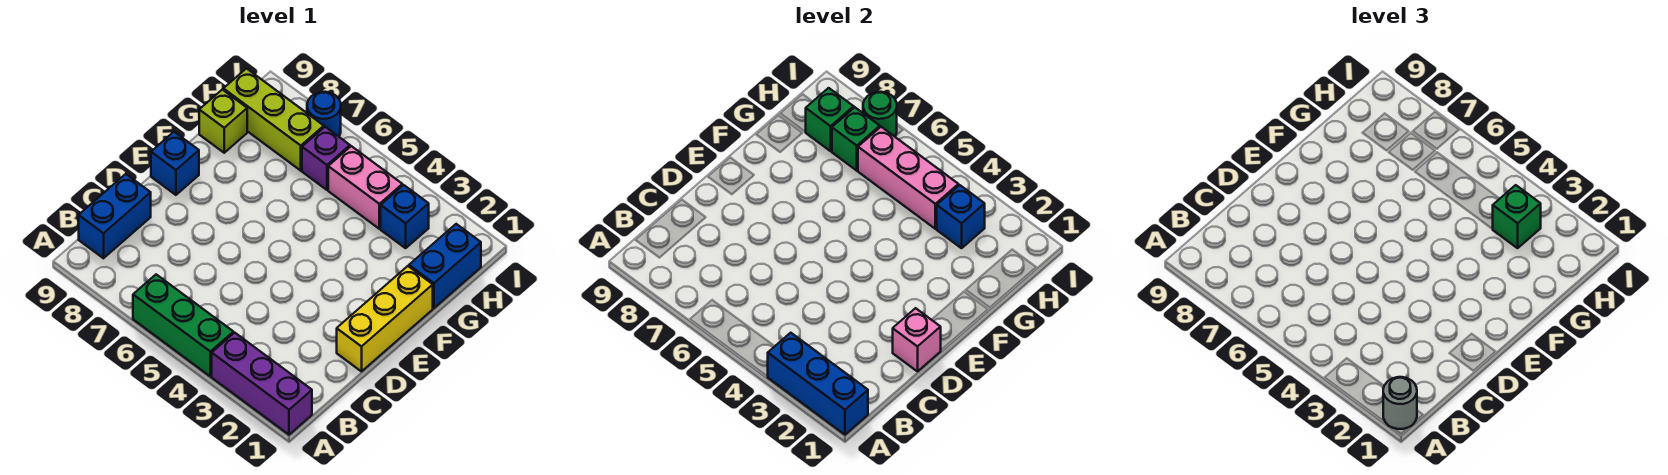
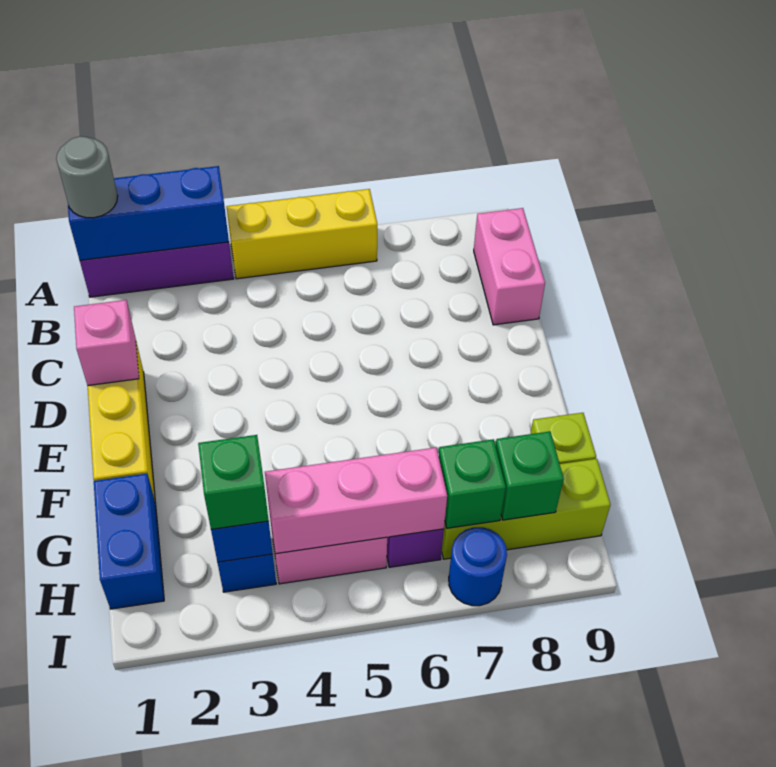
green 1x3 brick [133,275,233,376] -> yellow 1x3 brick [226,189,377,279]
blue 1x2 brick [79,174,151,258] -> pink 1x2 brick [474,208,545,325]
blue 1x1 brick [151,132,199,195] -> none
green 1x1 round brick [863,92,897,137] -> none

